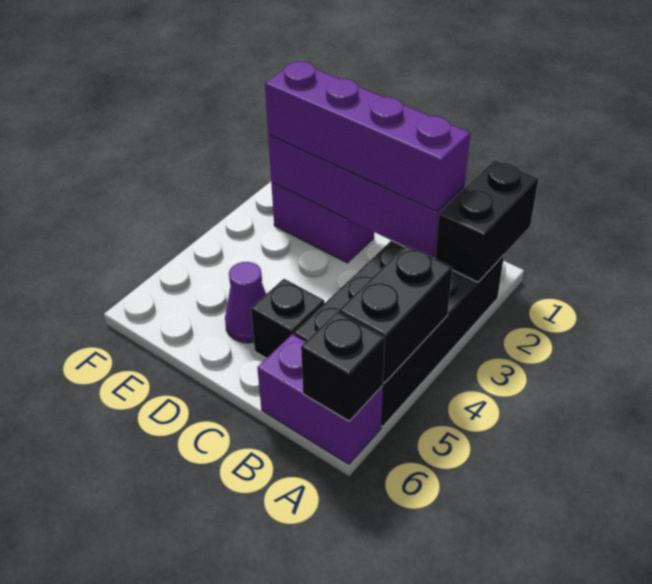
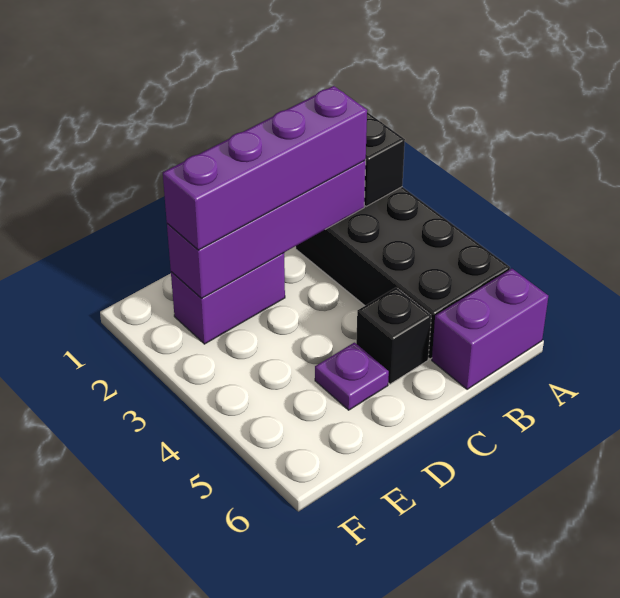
black 1x2 brick [339,245,452,383] -> none
black 1x1 brick [301,312,385,421] -> none
purple 1x1 cone [225,262,266,343] -> purple 1x1 plate [315,343,389,410]

